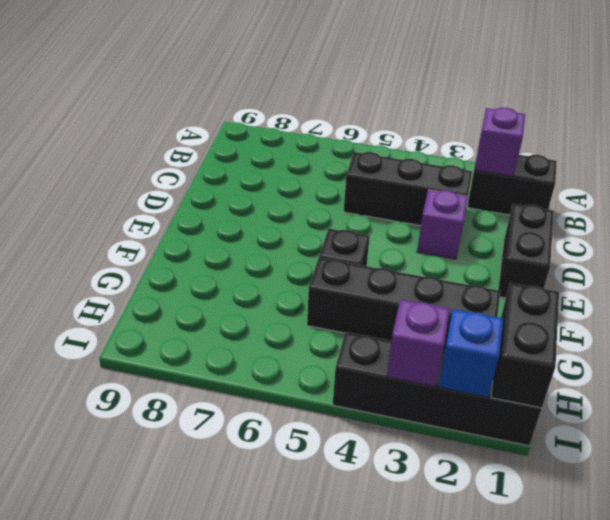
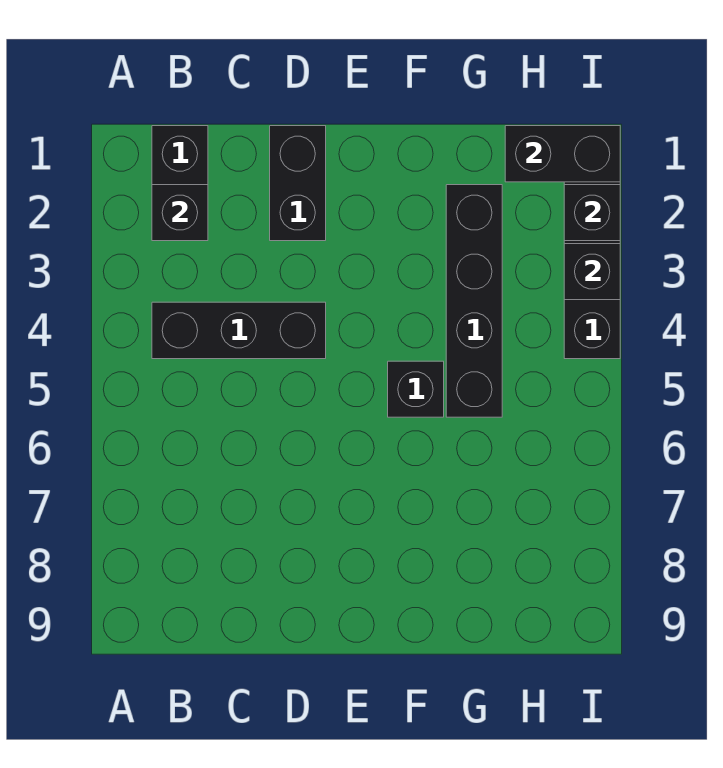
purple 1x1 brick [475,108,525,176] -> black 1x1 brick [152,185,208,241]
black 1x3 brick [344,152,472,226] -> black 1x3 brick turned to [152,302,326,359]
black 1x2 brick [498,204,554,298] -> black 1x2 brick turned to [270,126,326,241]
purple 1x1 brick [417,190,468,259] -> none
blue 1x1 brick [438,309,503,397] -> black 1x1 brick [564,185,620,241]
purple 1x1 brick [387,299,450,387] -> black 1x1 brick [564,244,620,300]

